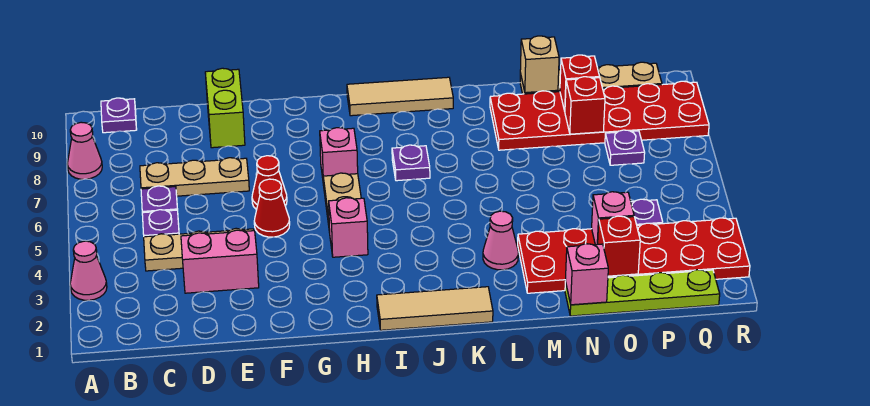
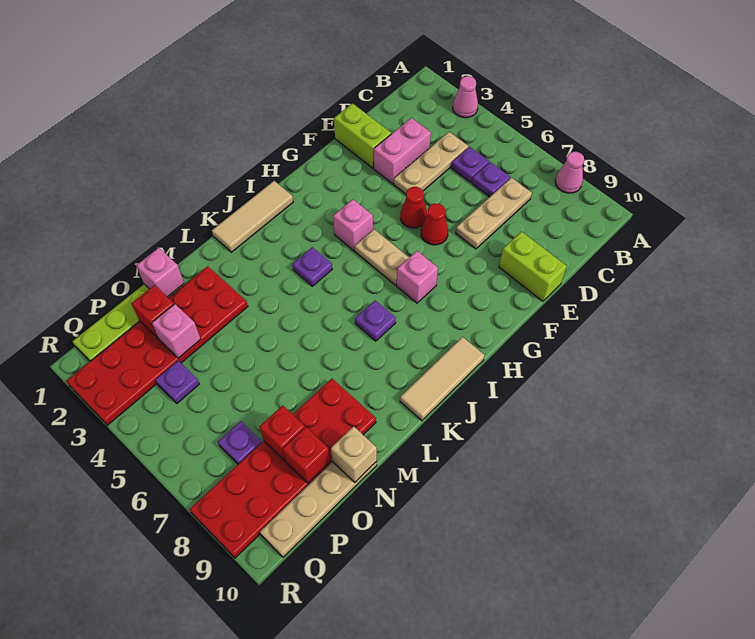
purple 1x1 plate [101,98,137,133] -> purple 1x1 plate moved to [292,247,332,286]
none -> lime 1x2 brick [334,104,391,168]
pink 1x1 cone [483,211,518,270] -> none

